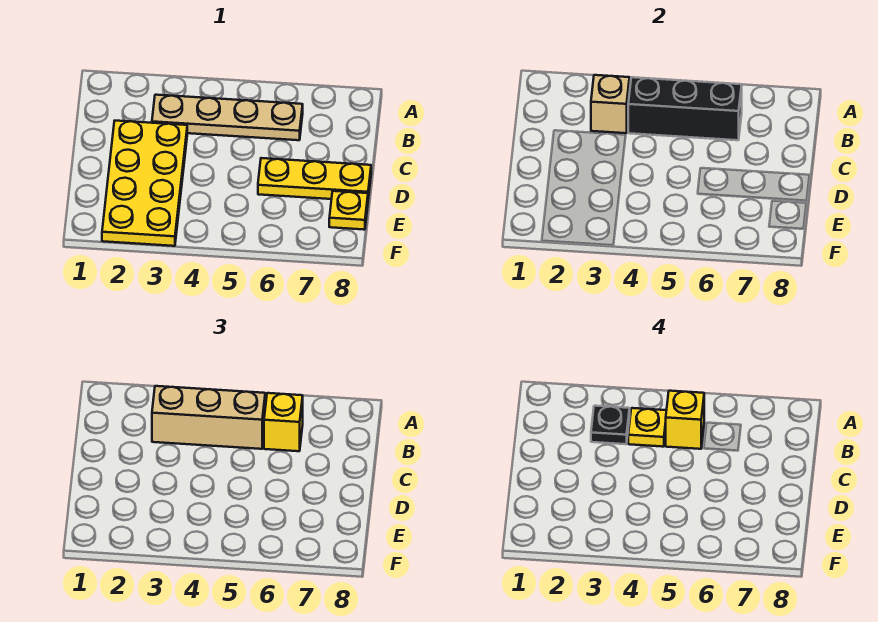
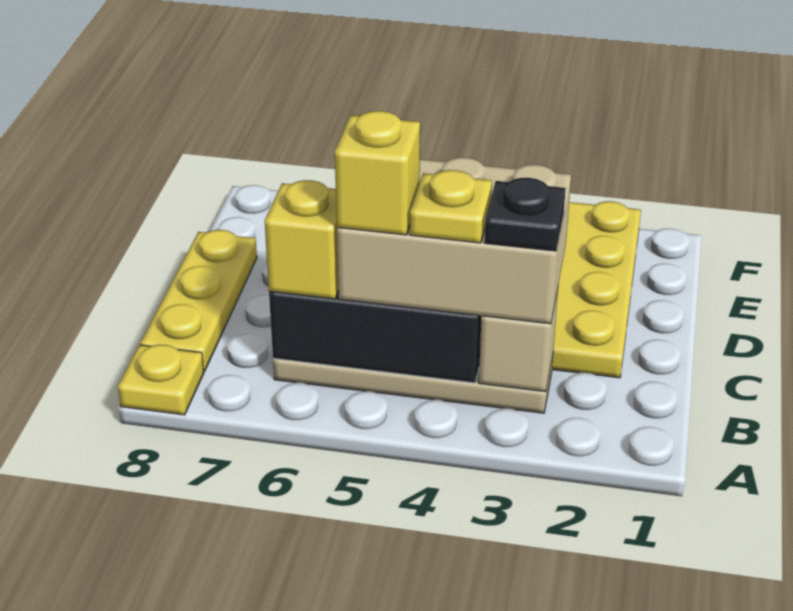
tan 1x3 brick [152,386,265,449] -> tan 2x3 brick [337,157,571,324]
yellow 1x3 plate [258,158,371,199] -> yellow 1x3 plate turned to [140,230,257,371]
yellow 1x1 plate [329,191,368,230] -> yellow 1x1 plate moved to [118,344,204,415]

